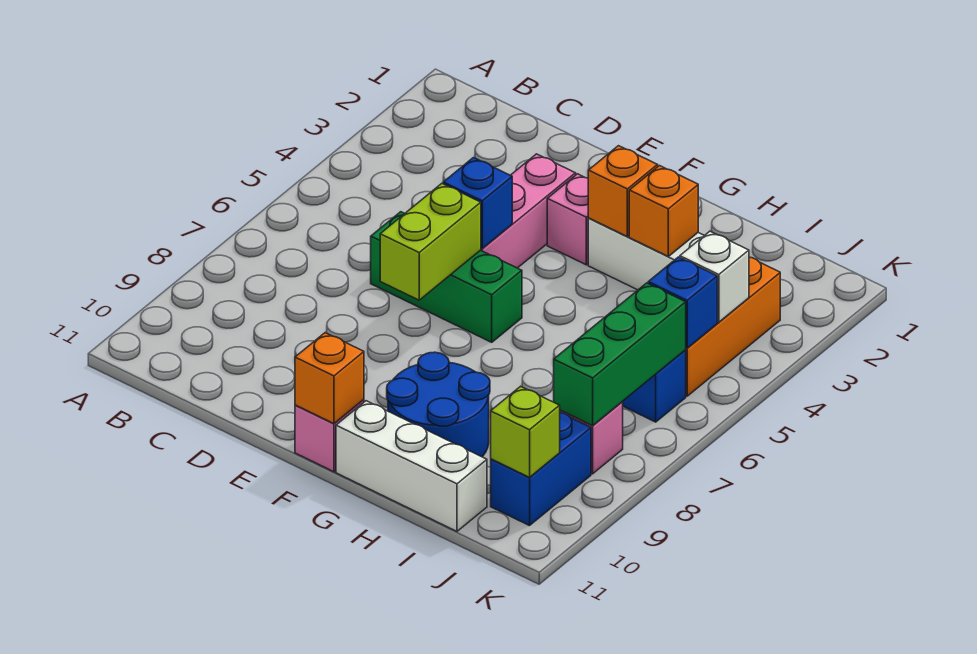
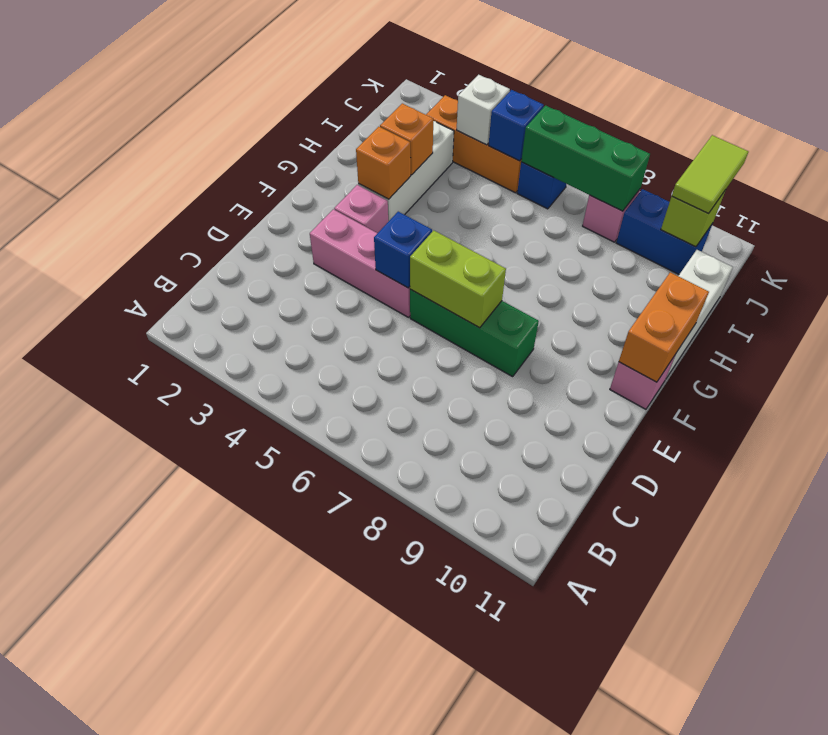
green 1x3 brick [371,212,522,342] -> green 1x3 brick turned to [410,289,539,377]
orange 1x1 brick [295,333,364,424] -> orange 1x2 brick [619,272,709,382]
blue 2x2 round brick [387,352,490,457] -> none
none -> lime 1x2 tile [672,135,748,214]

